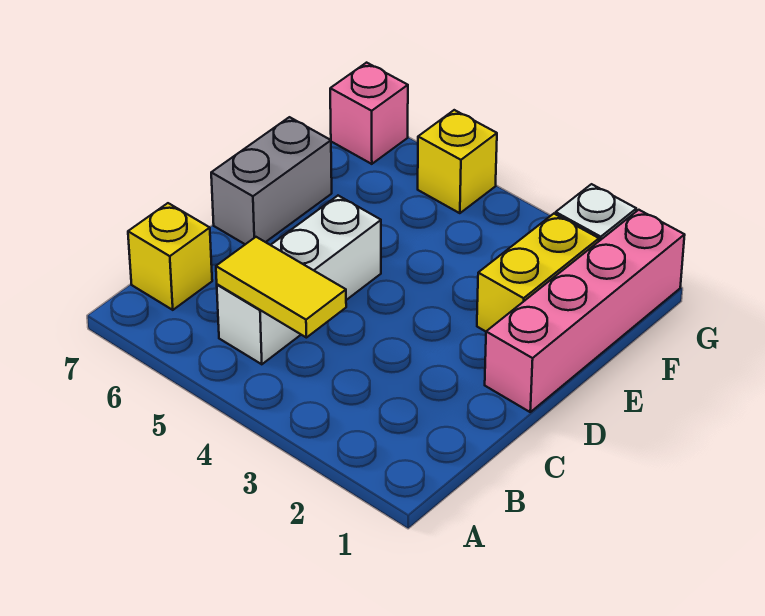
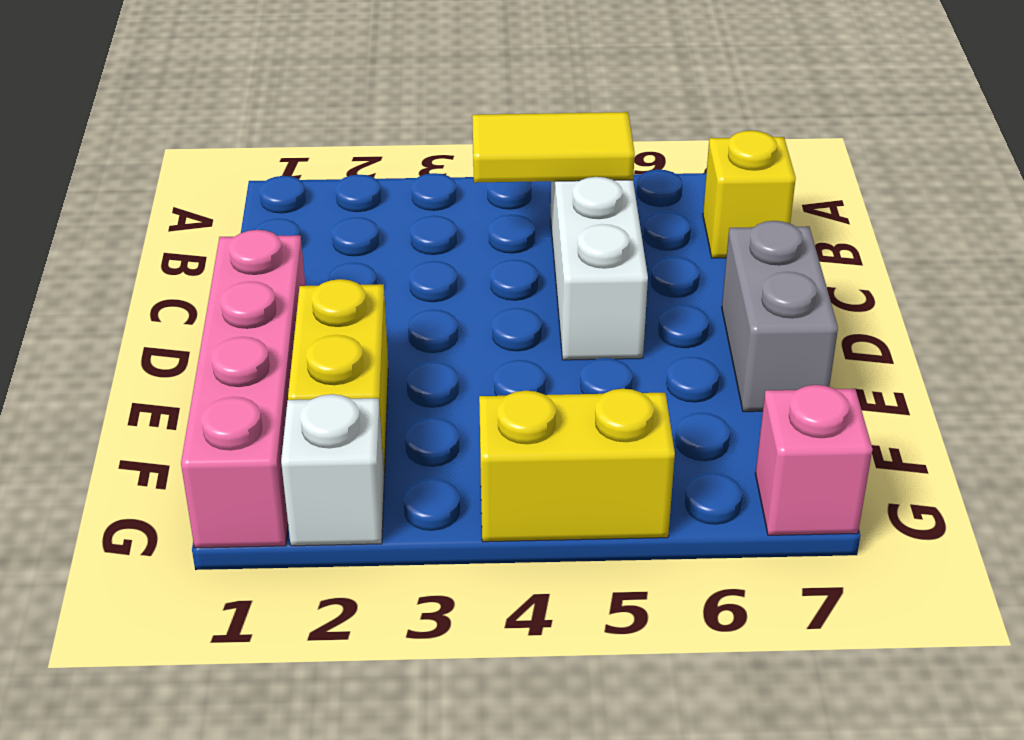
yellow 1x1 brick [418,110,497,213] -> yellow 1x2 brick [479,389,675,542]

